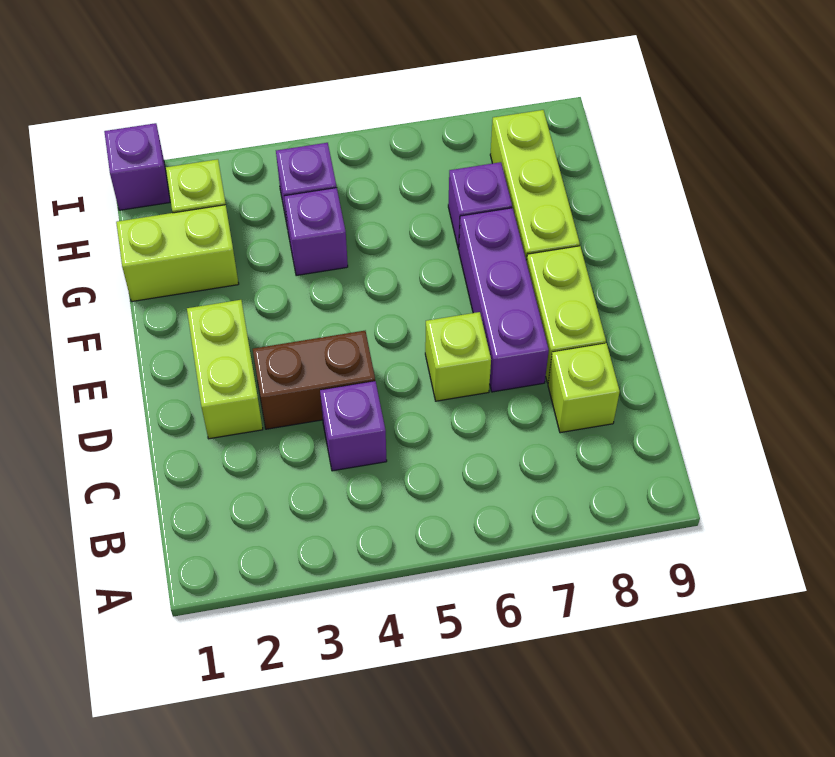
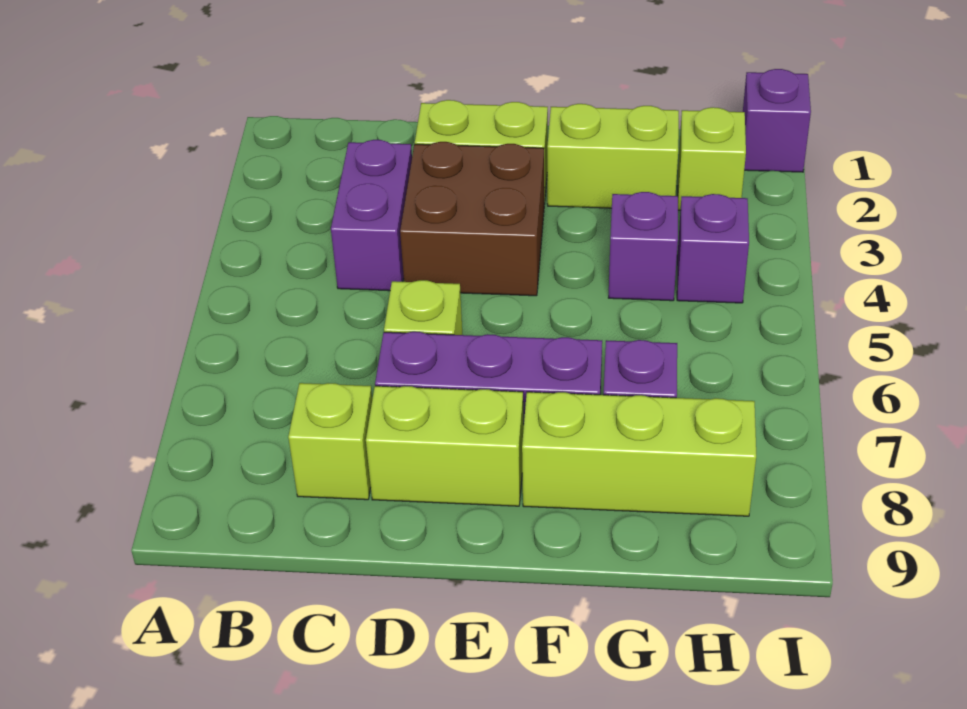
purple 1x1 brick [320,381,387,471] -> purple 1x2 brick [331,140,412,291]
brown 1x2 brick [253,331,375,429] -> brown 2x2 brick [400,142,544,296]
lime 1x2 brick [116,205,239,302] -> lime 1x2 brick turned to [547,104,679,208]

